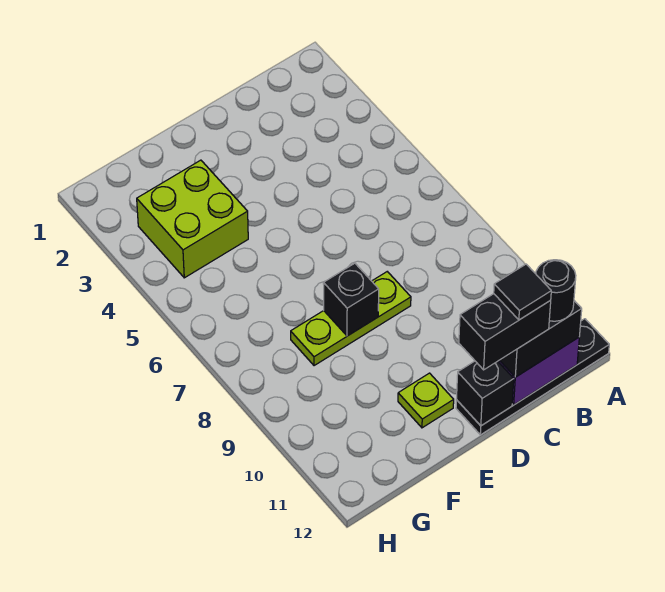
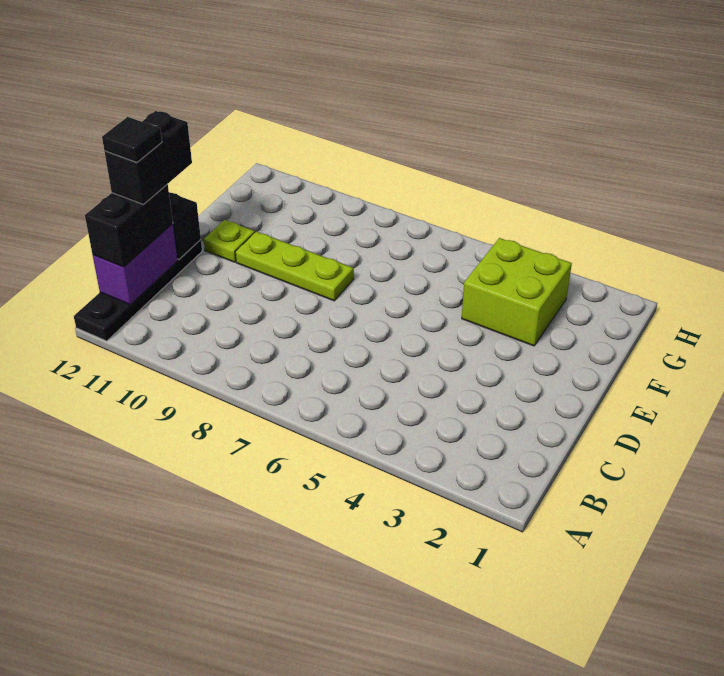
black 1x1 round brick [536,260,576,321] -> none
lime 1x3 plate [291,272,411,366] -> lime 1x3 plate turned to [236,232,354,301]
black 1x1 brick [323,263,379,336] -> none

